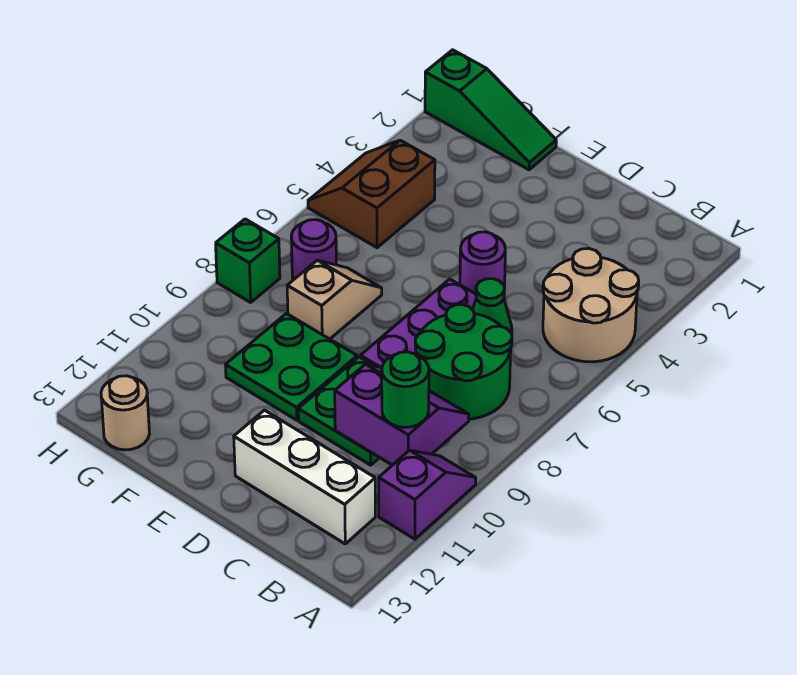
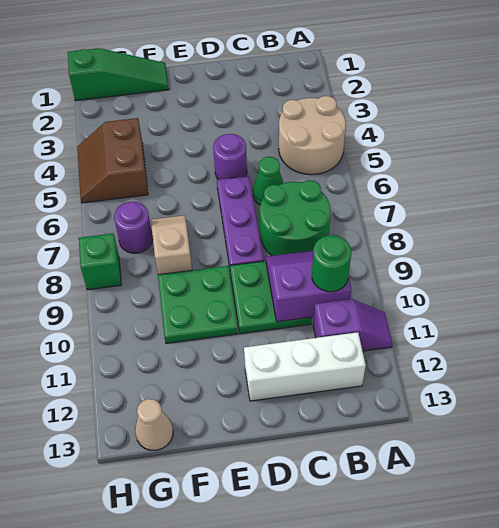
purple 1x2 slope [379,450,476,539] -> purple 1x2 slope turned to [313,299,392,351]
tan 1x1 round brick [101,376,149,450] -> tan 1x1 cone [135,399,173,450]

